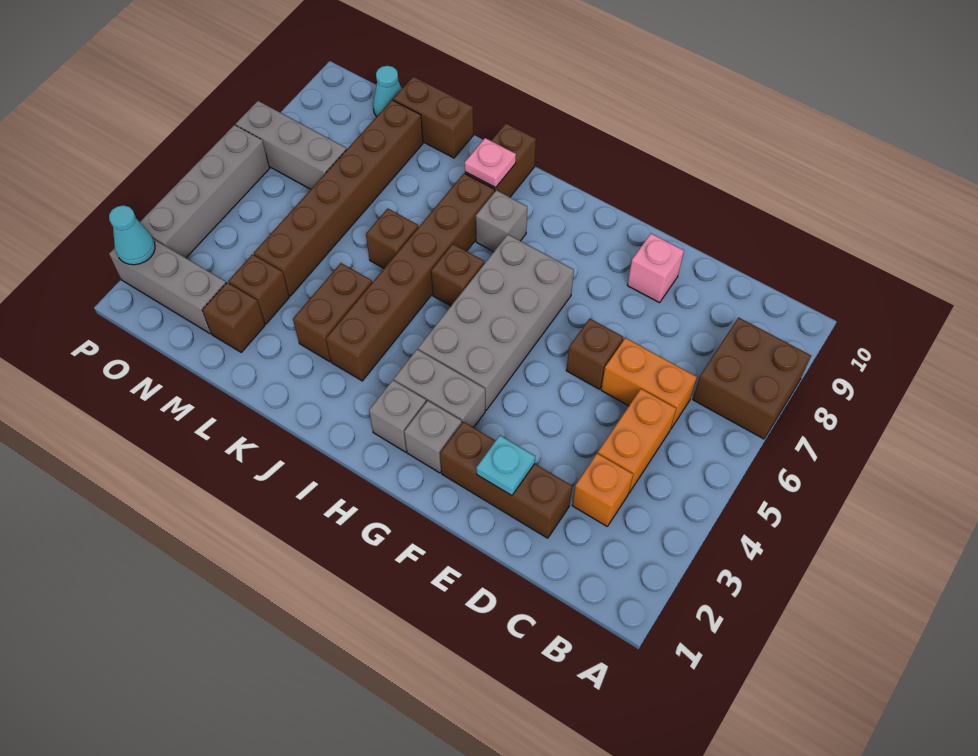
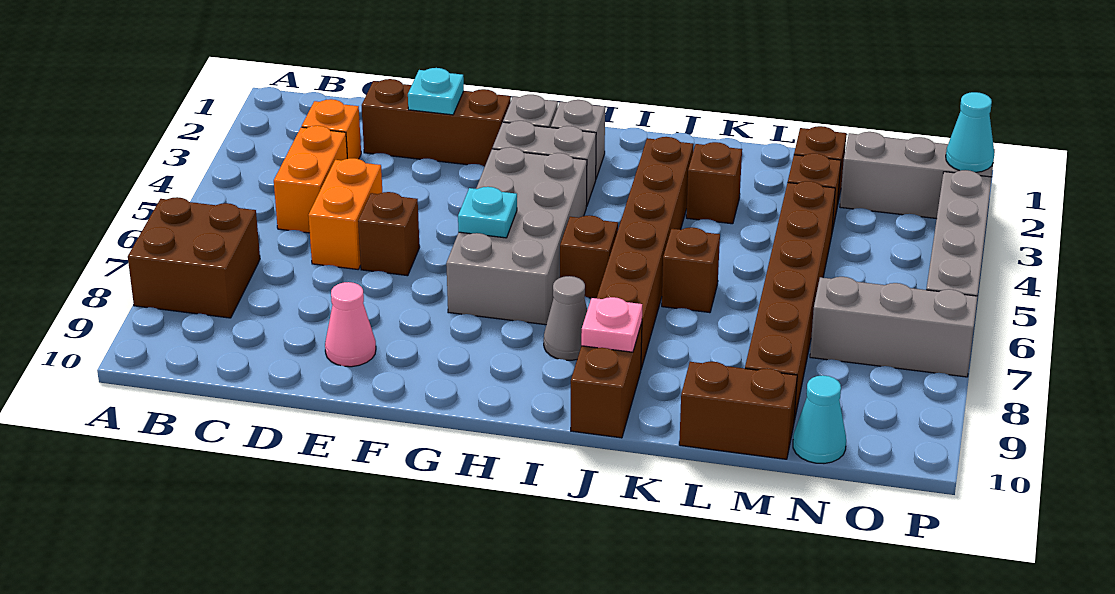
orange 1x2 brick [601,338,697,428] -> orange 1x2 brick turned to [308,158,382,269]
pink 1x1 brick [627,234,684,303] -> pink 1x1 cone [325,282,376,367]
none -> cyan 1x1 plate [458,187,517,238]
grey 1x1 brick [476,190,527,252] -> grey 1x1 cone [544,276,587,360]
brown 1x2 brick [293,263,372,361] -> brown 1x1 brick [686,142,742,224]

